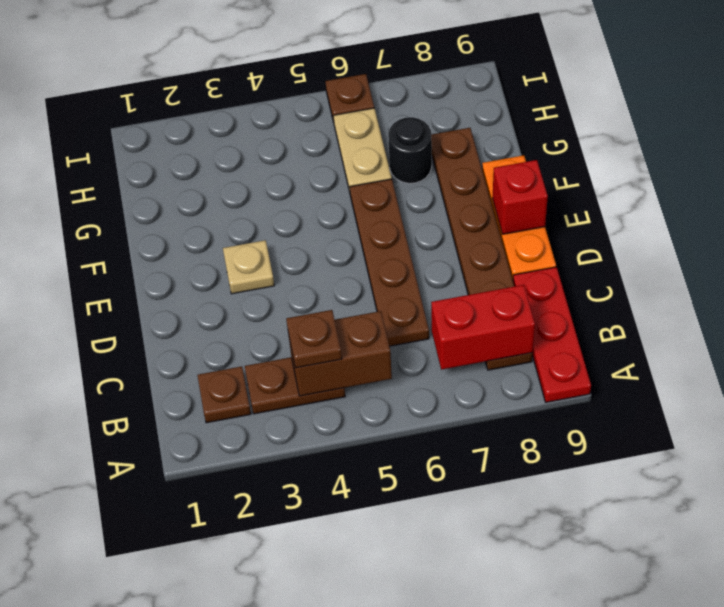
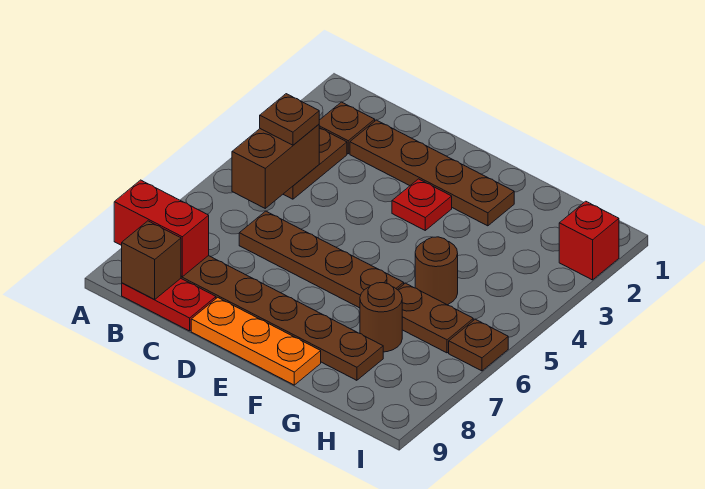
red 1x3 plate [513,267,591,402] -> red 1x2 plate [122,279,216,331]
red 1x2 brick [431,285,535,370] -> red 1x2 brick turned to [114,180,209,277]
none -> brown 1x1 brick [122,221,181,300]
none -> brown 1x4 plate [350,120,514,226]
tan 1x1 plate [223,240,274,294] -> red 1x1 plate [392,179,452,230]
red 1x1 brick [492,160,548,234] -> red 1x1 brick moved to [559,201,619,280]
none -> brown 1x1 round brick [415,237,458,305]
tan 1x2 plate [333,108,392,192] -> brown 1x2 plate [398,283,473,353]
black 1x1 round brick [388,117,432,183] -> brown 1x1 round brick [360,283,402,352]

